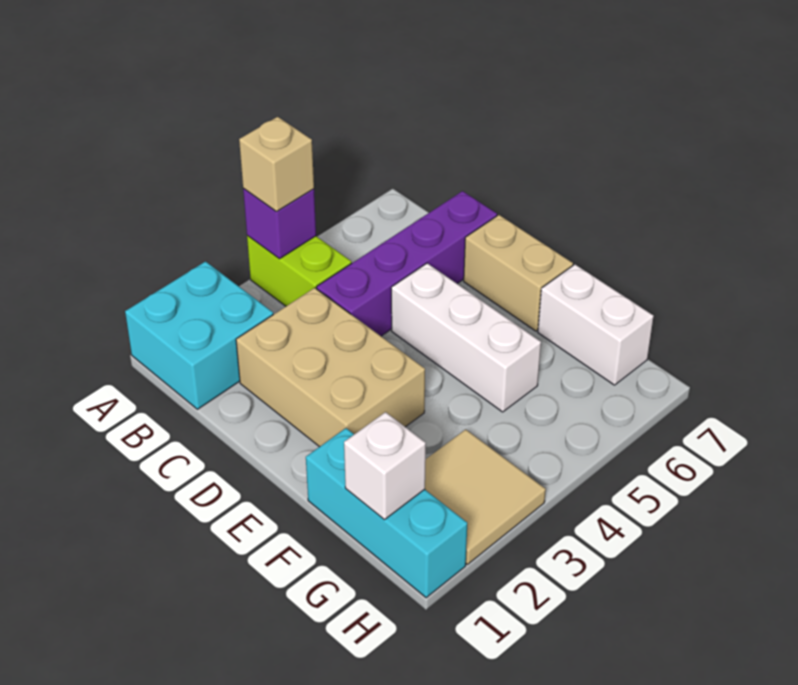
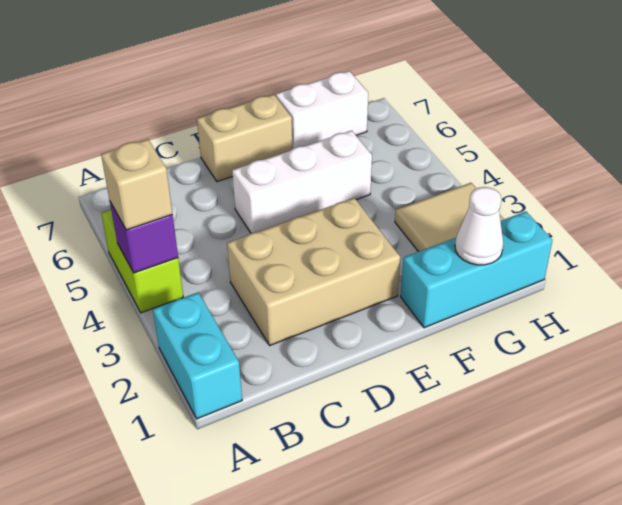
cyan 2x2 brick [125,261,273,409] -> cyan 1x2 brick [153,293,242,419]
lime 1x2 brick [247,236,352,306] -> lime 1x2 brick turned to [101,210,183,313]
purple 1x4 brick [317,191,497,336] -> none
white 1x1 brick [344,412,426,520] -> white 1x1 cone [455,187,503,265]

